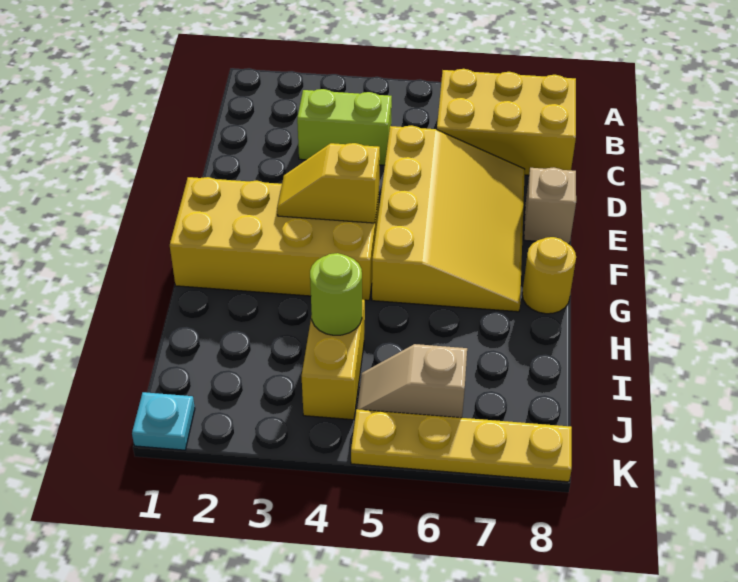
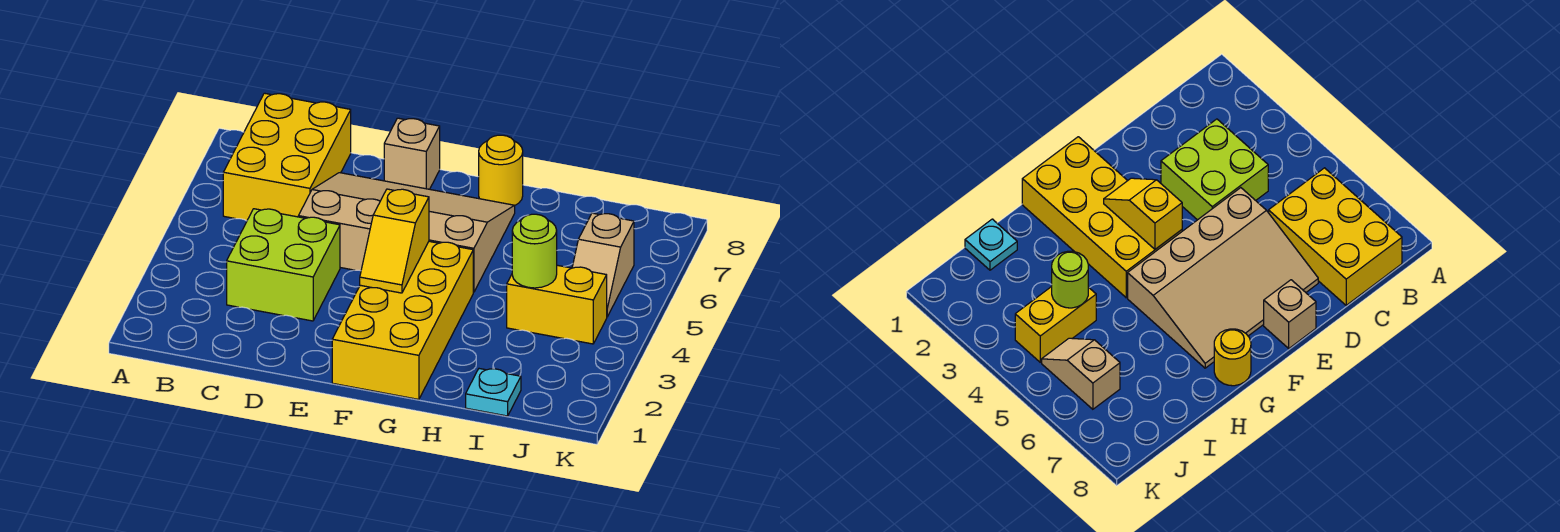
lime 1x2 brick [297,89,392,165] -> lime 2x2 brick [227,209,340,321]
yellow 3x4 slope [372,126,525,312] -> tan 3x4 slope [298,173,515,292]
cyan 1x1 plate [132,392,195,450] -> cyan 1x1 plate moved to [466,369,521,416]
yellow 1x4 plate [351,409,572,482] -> none

